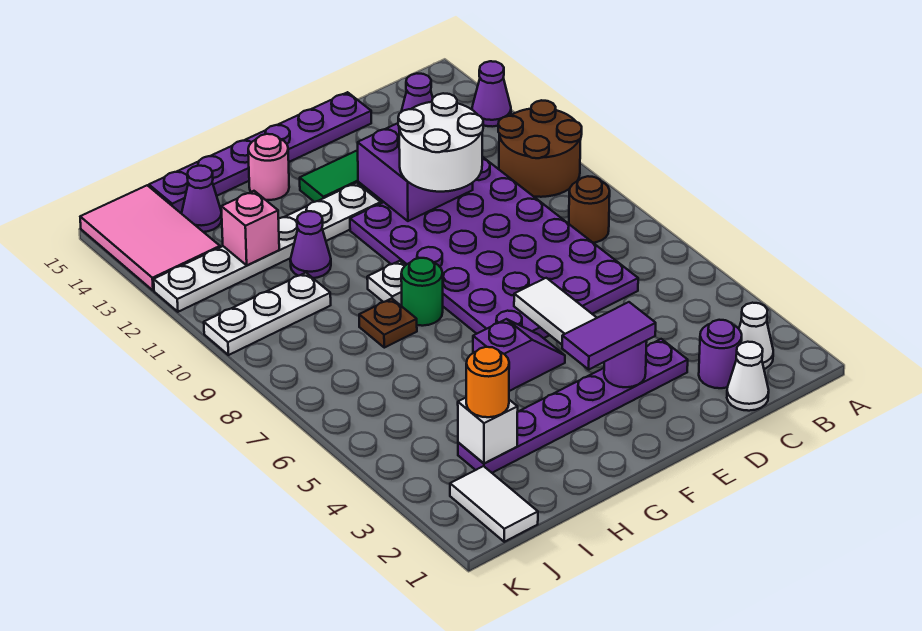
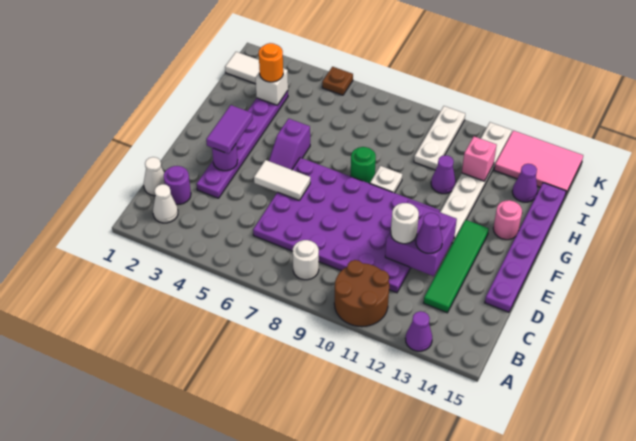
brown 1x1 round brick [569,176,610,243] -> white 1x1 round brick [293,240,319,280]
white 2x2 round brick [398,93,483,192] -> white 1x1 round brick [391,203,419,244]
brown 1x1 plate [359,298,417,348] -> brown 1x1 plate moved to [322,67,353,95]

